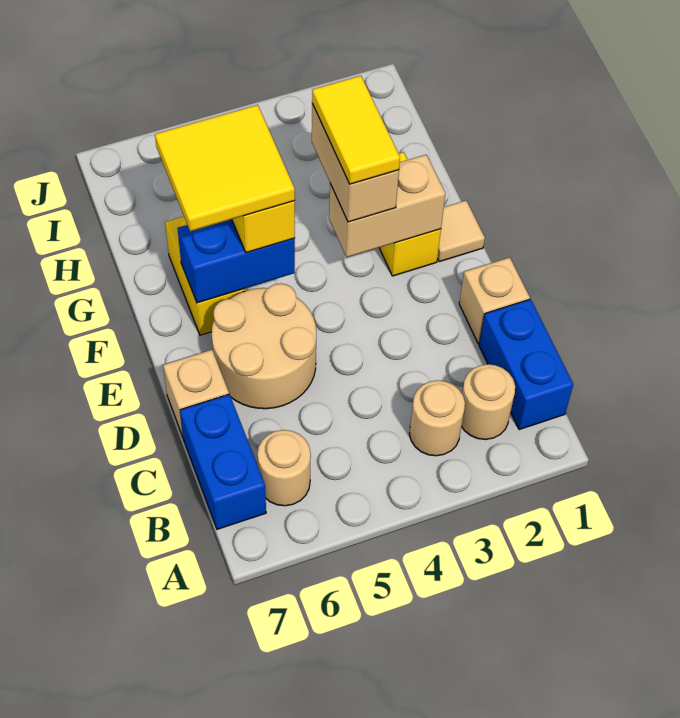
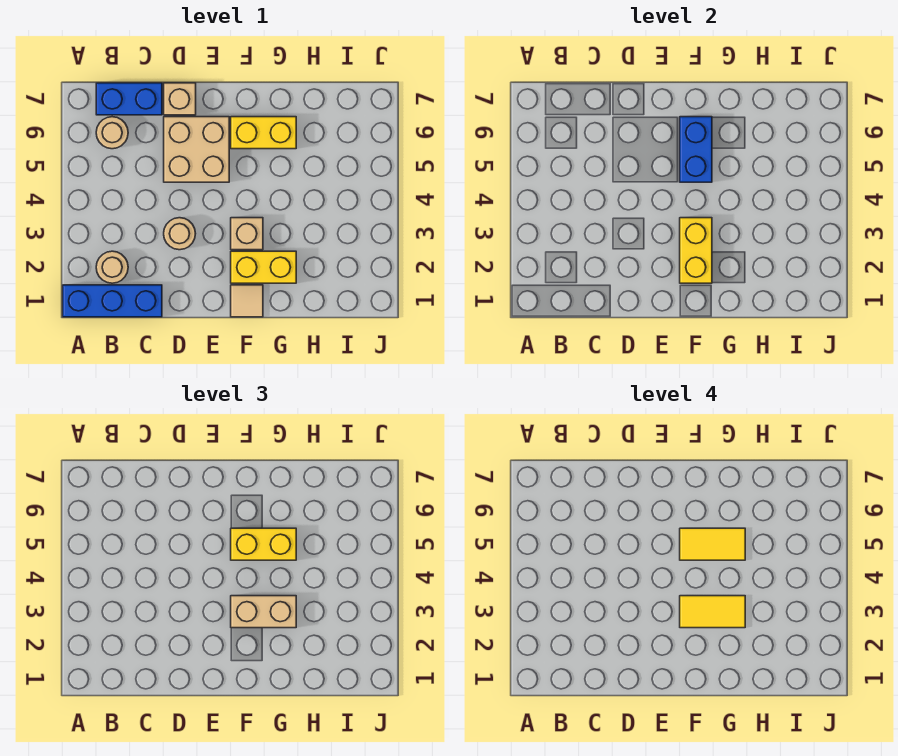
blue 1x2 brick [479,299,573,430] -> blue 1x3 brick [63,285,162,317]
tan 1x1 round brick [409,380,465,456] -> tan 1x1 round brick moved to [164,218,196,250]
tan 1x1 brick [459,257,530,343] -> tan 1x1 brick moved to [231,218,263,250]
tan 2x2 round brick [212,283,316,409] -> tan 2x2 brick [164,117,229,182]
tan 1x2 brick [329,155,445,257] -> yellow 1x2 brick [680,218,712,283]
yellow 2x2 tile [155,105,295,231] -> yellow 1x2 tile [680,528,745,560]

